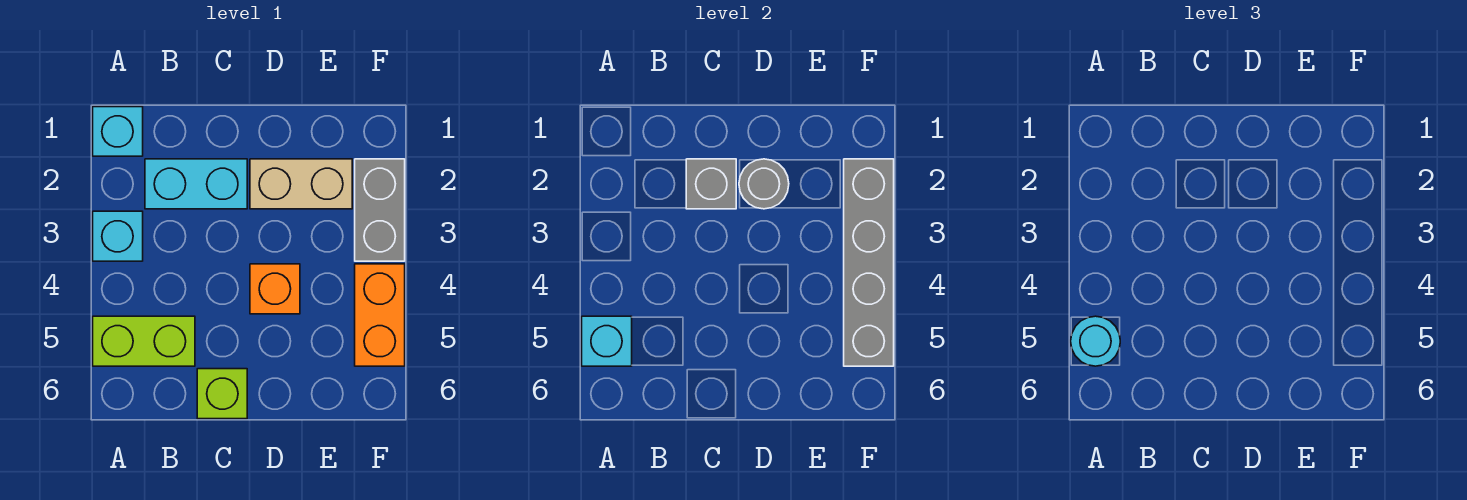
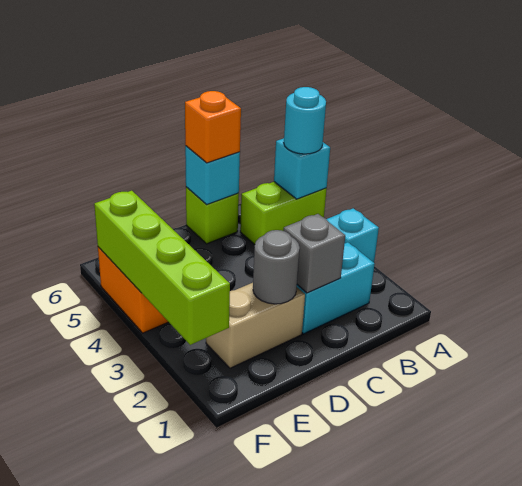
cyan 1x1 brick [93,107,143,156] -> cyan 1x1 brick moved to [185,146,240,205]
orange 1x1 brick [250,264,300,314] -> orange 1x1 brick moved to [185,91,241,163]
grey 1x2 brick [355,159,405,261] -> none
grey 1x4 brick [844,159,894,366] -> lime 1x4 brick [94,191,230,345]

